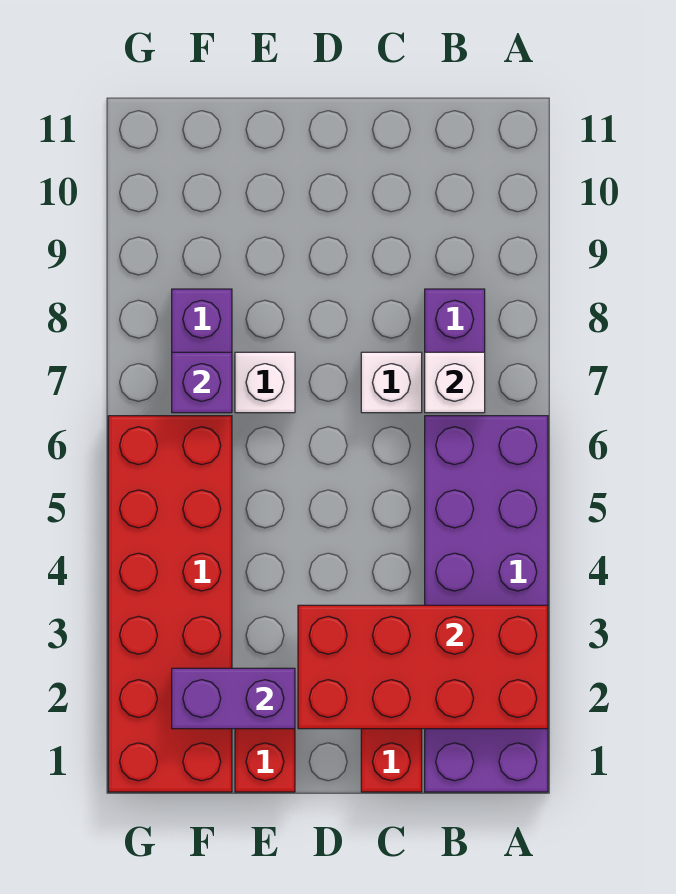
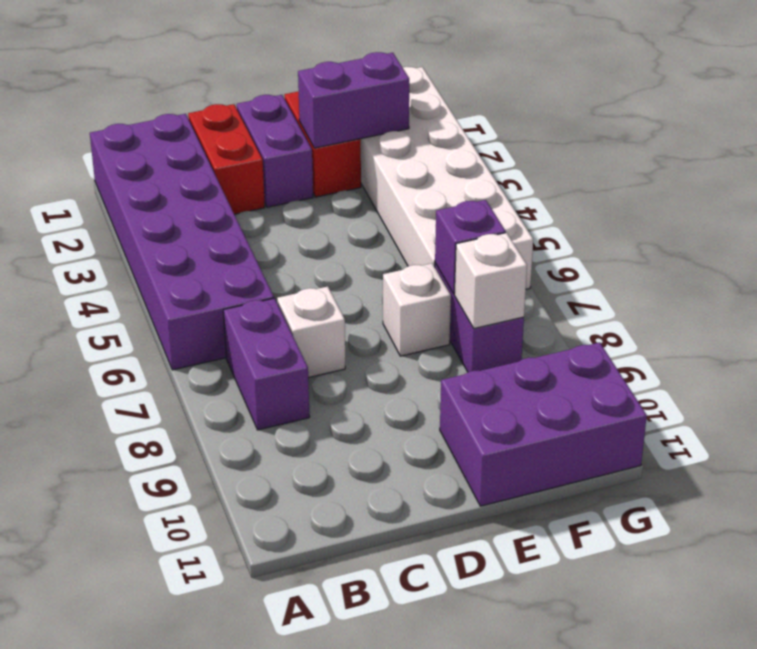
red 2x4 brick [298,605,548,729] -> none
white 1x1 brick [425,352,485,413] -> white 1x1 brick moved to [454,233,527,328]
none -> purple 1x2 brick [237,95,313,207]
none -> purple 2x3 brick [440,342,647,506]
red 2x6 brick [108,416,232,792] -> white 2x6 brick [361,67,533,289]

